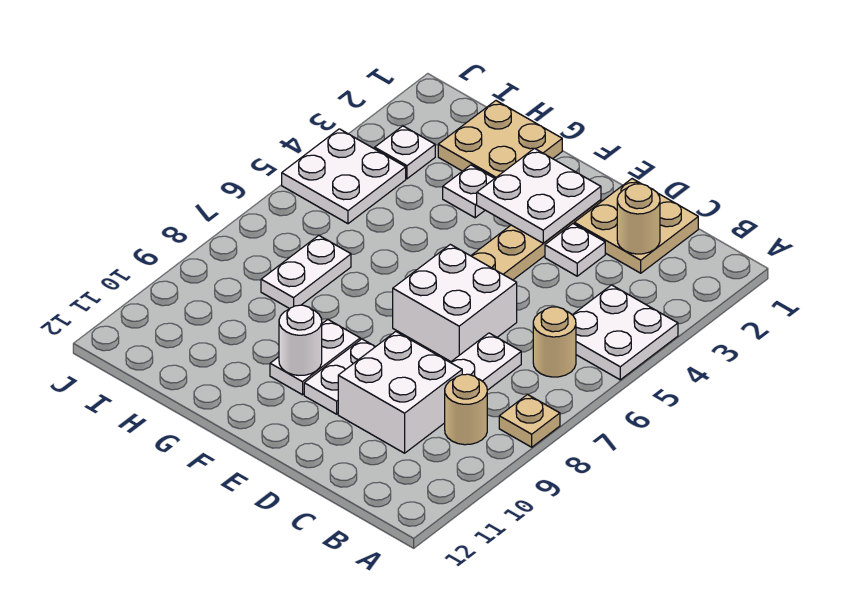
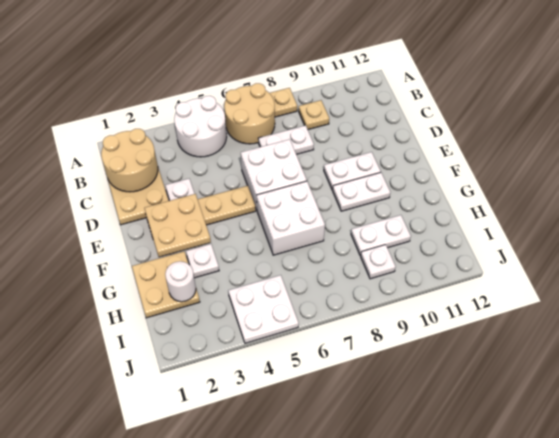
white 2x2 plate [573,285,678,380] -> white 2x2 round brick [174,96,227,157]
tan 1x1 round brick [533,307,576,377] -> tan 2x2 round brick [224,83,275,144]
tan 1x1 round brick [445,374,487,445] -> tan 1x1 plate [299,100,329,129]
tan 1x1 round brick [617,184,660,254] -> tan 2x2 round brick [101,129,158,192]
white 2x2 brick [338,332,462,453] -> white 2x2 brick moved to [257,181,325,255]
white 2x2 plate [477,148,601,243] -> tan 2x2 plate [144,194,211,257]
white 1x1 round brick [279,305,322,376] -> white 1x1 round brick moved to [165,261,196,302]
white 1x2 plate [261,235,351,309] -> white 1x2 plate moved to [351,215,411,256]
white 1x1 plate [375,126,435,179] -> white 1x1 plate moved to [361,245,396,279]

